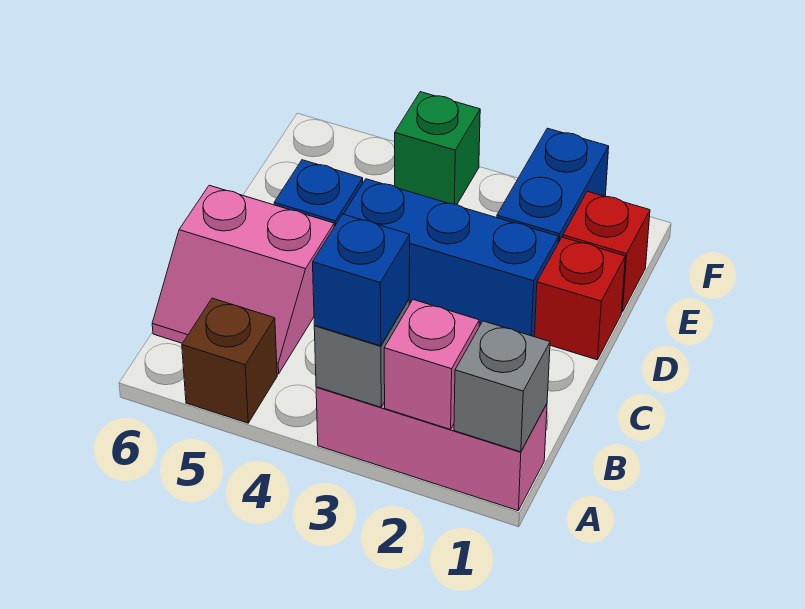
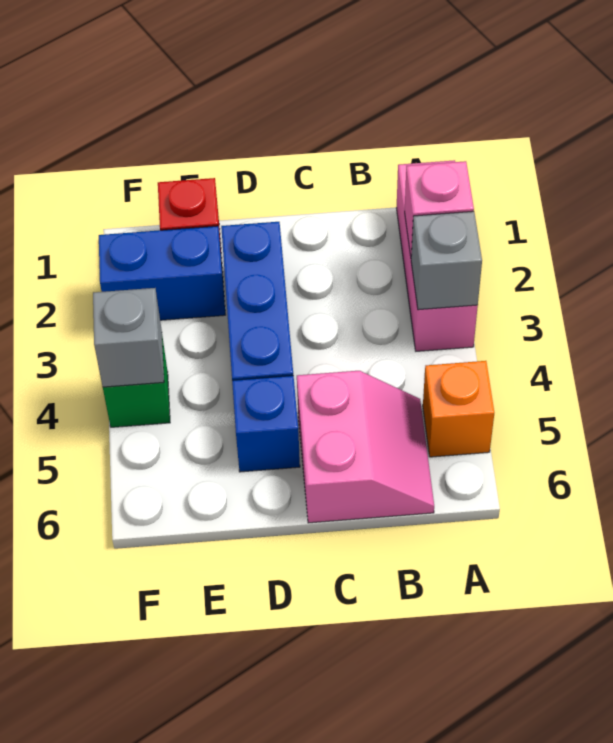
grey 1x1 brick [454,321,550,452] -> grey 1x1 brick moved to [93,288,164,387]
blue 1x1 brick [313,214,410,346] -> none
brown 1x1 brick [182,298,277,423] -> orange 1x1 brick [423,361,494,457]
red 1x1 brick [535,237,625,360] -> none

